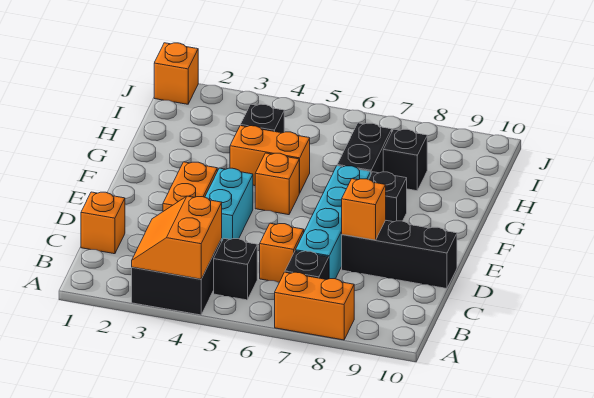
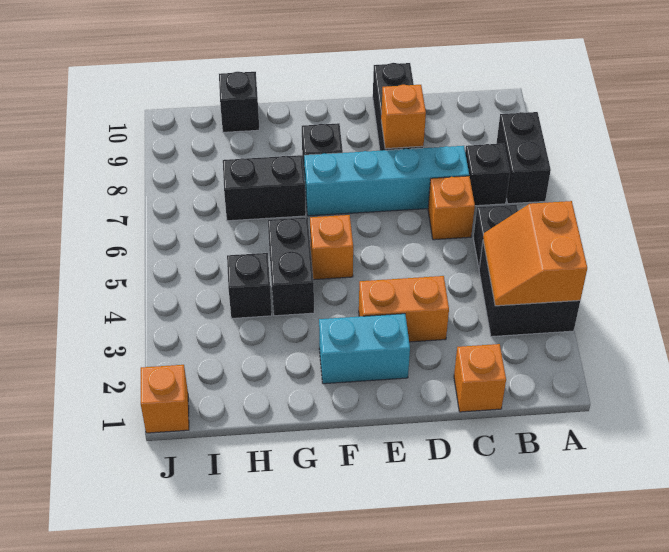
orange 2x2 slope [132,196,222,279] -> orange 2x2 slope turned to [483,201,587,306]
orange 1x2 brick [275,272,354,340] -> black 1x2 brick [497,112,551,204]
cyan 1x2 brick [205,168,253,240] -> cyan 1x2 brick moved to [319,314,410,384]
orange 1x2 brick [230,125,310,193] -> black 1x2 brick [268,217,314,316]
black 1x1 brick [383,129,427,191] -> black 1x1 brick moved to [219,72,259,132]

